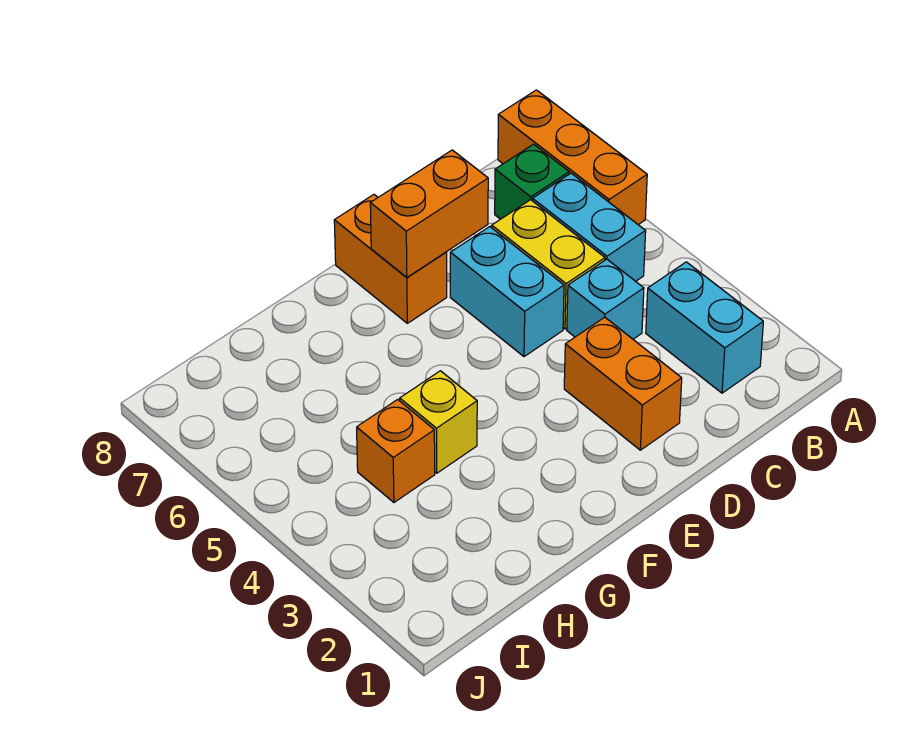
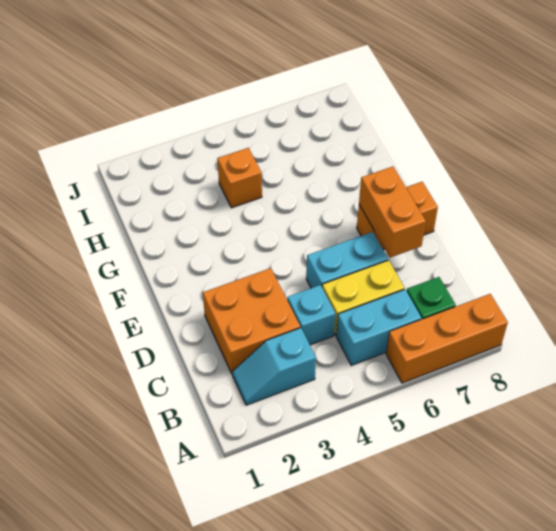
cyan 1x2 brick [646,262,763,393] -> cyan 1x2 slope [232,328,316,405]
orange 1x2 brick [564,317,682,450] -> orange 2x2 brick [203,268,300,373]
yellow 1x1 brick [400,371,477,473] -> none

